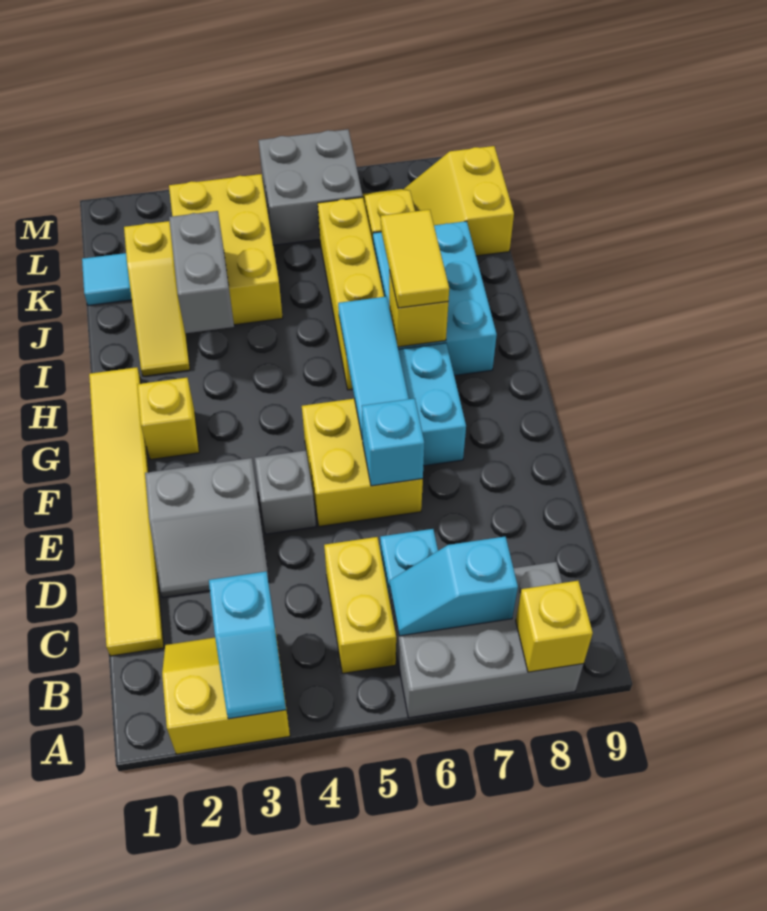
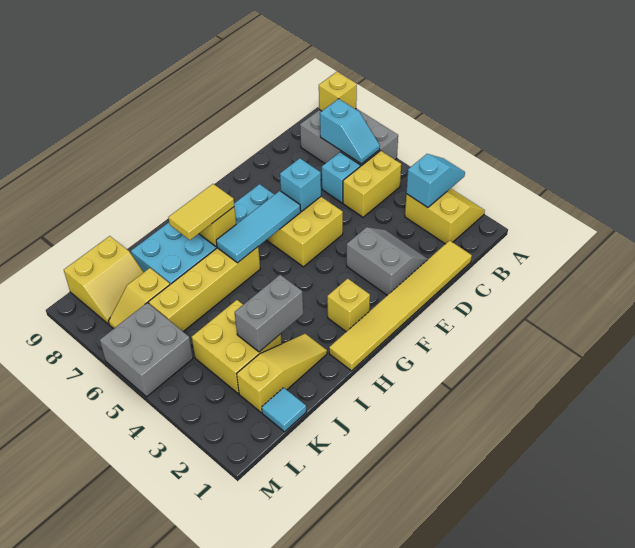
yellow 2x2 slope [162,629,290,754] -> yellow 2x2 slope turned to [405,188,485,244]
grey 1x1 brick [255,451,316,534] -> none
yellow 2x3 brick [169,174,283,325] -> yellow 2x2 brick [192,300,282,394]

